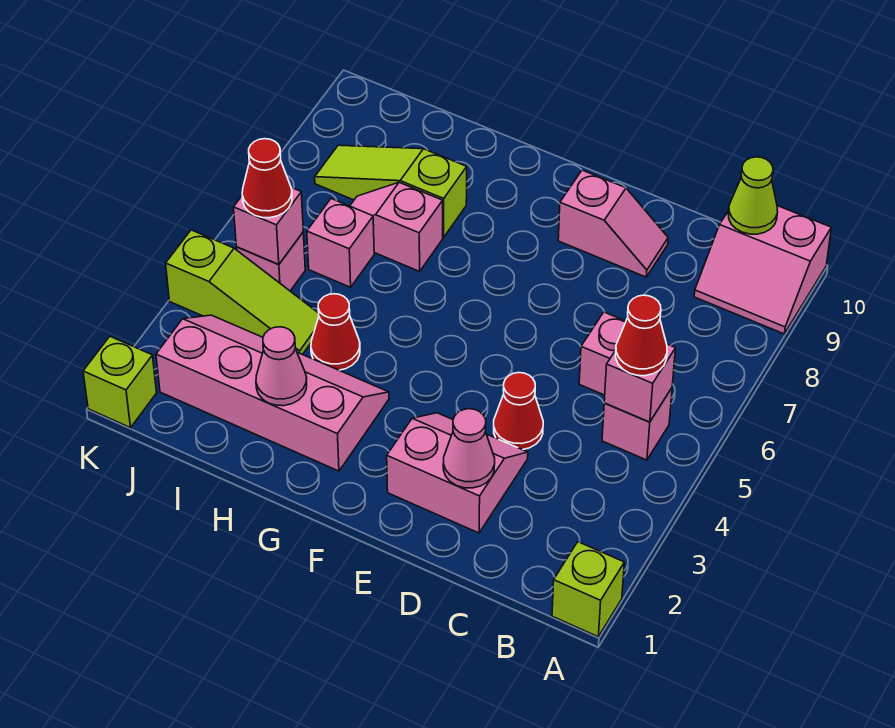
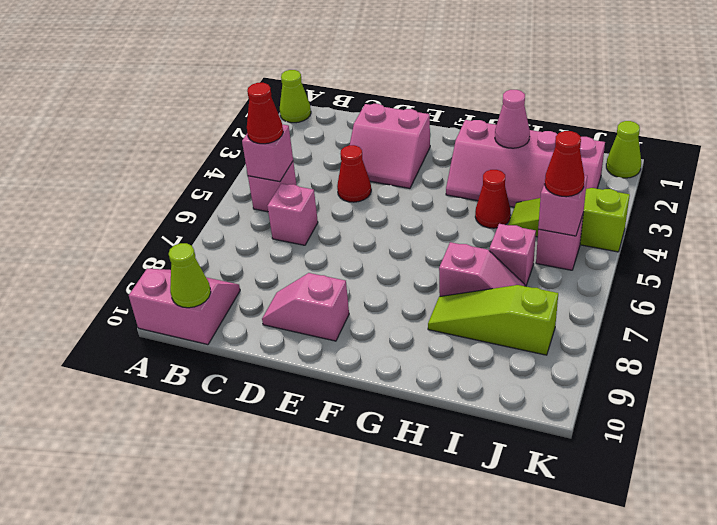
lime 1x1 brick [552,542,624,637] -> lime 1x1 cone [280,70,311,123]
pink 1x1 cone [443,409,495,488] -> none
lime 1x3 slope [315,145,467,237] -> lime 1x3 slope turned to [428,285,558,355]
lime 1x1 brick [83,337,157,428] -> lime 1x1 cone [606,121,641,178]

